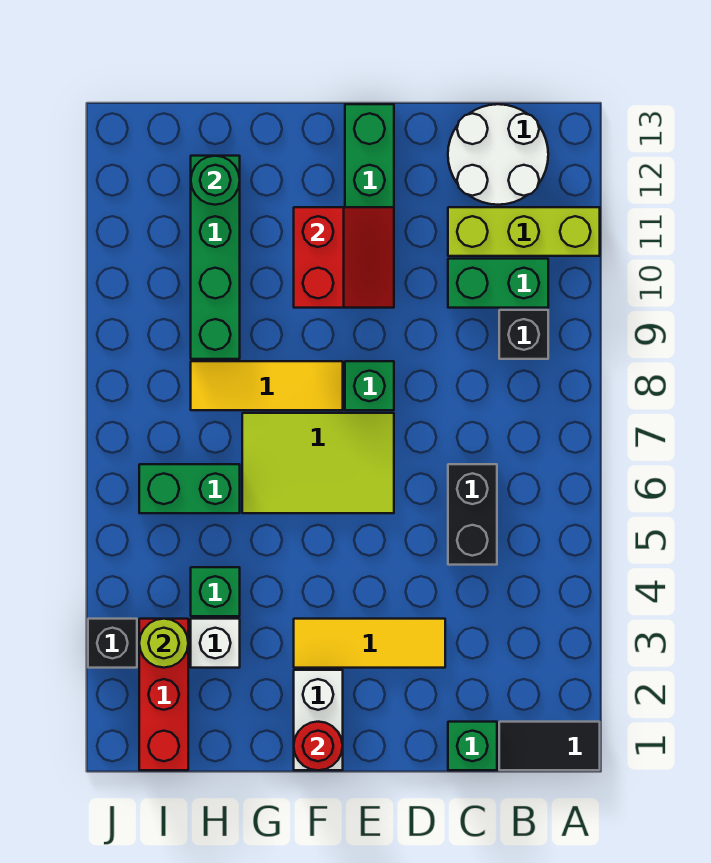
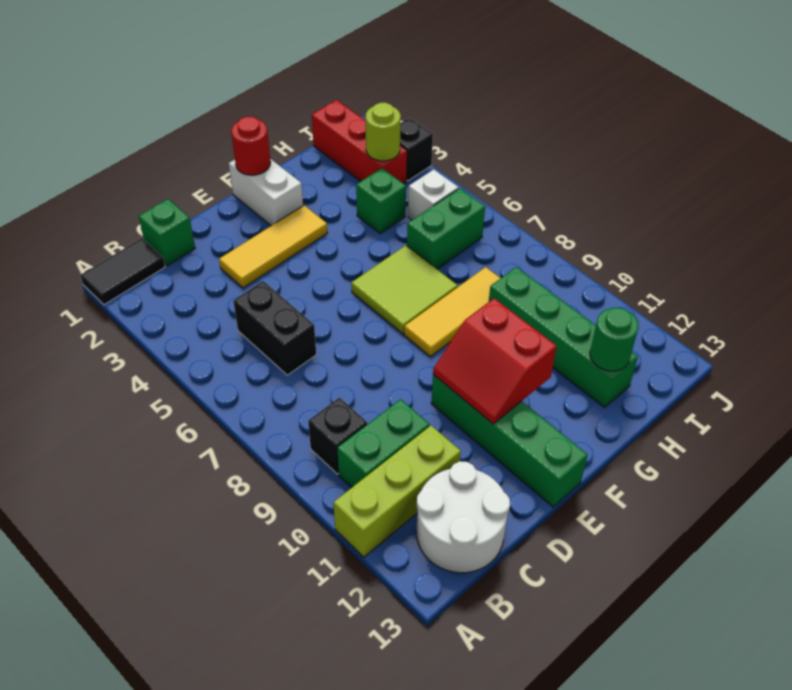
lime 2x3 tile [242,413,394,513] -> lime 2x2 tile [351,245,458,334]
green 1x1 brick [345,361,394,410] -> none
white 1x1 brick [191,619,240,668] -> white 1x1 brick moved to [408,169,459,220]

